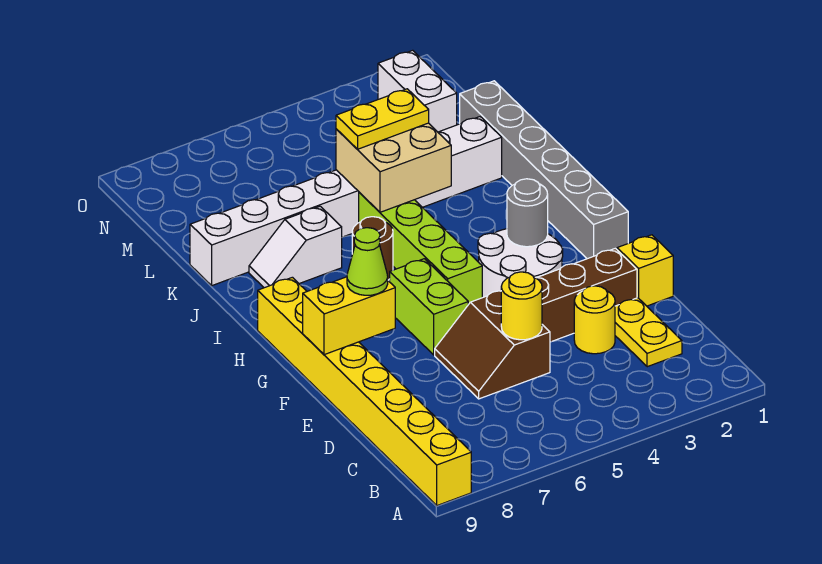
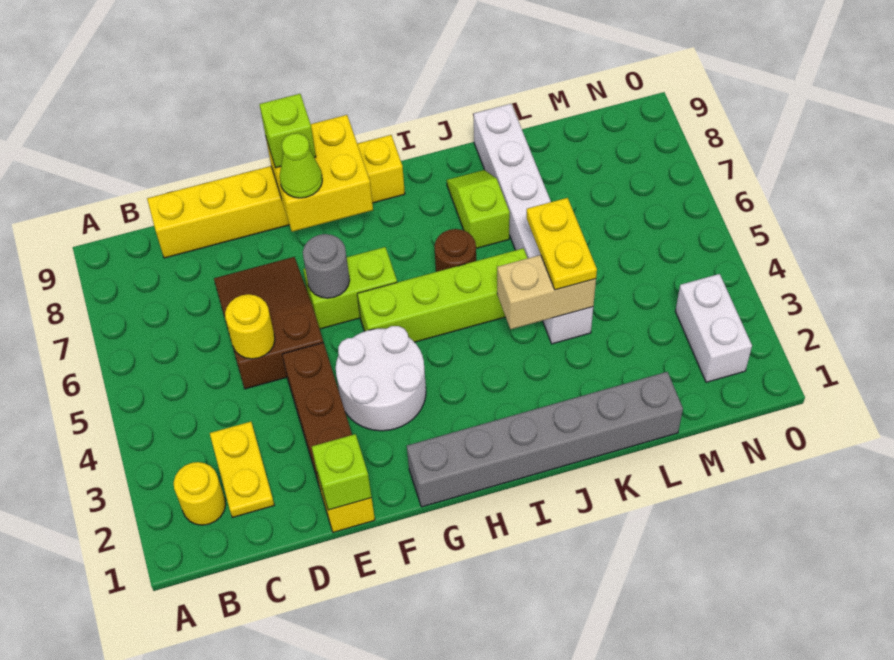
yellow 1x8 brick [258,277,471,506] -> yellow 1x6 brick [147,135,405,258]
yellow 1x2 plate [615,298,682,367] -> yellow 1x2 plate turned to [210,422,274,517]
yellow 1x1 round brick [574,286,615,354] -> yellow 1x1 round brick moved to [174,462,226,525]
brown 2x2 slope [435,291,550,399] -> brown 2x3 slope [214,257,323,389]
none -> lime 1x1 brick [312,434,372,510]
yellow 1x2 brick [303,277,395,355] -> yellow 2x2 brick [266,115,373,232]
none -> lime 1x1 brick [259,94,316,168]
grey 1x1 round brick [507,179,548,247] -> grey 1x1 round brick moved to [303,234,350,298]
tan 2x2 brick [336,123,451,212] -> tan 1x2 brick [497,255,596,329]
white 1x2 slope [249,206,342,288] -> lime 1x2 slope [447,170,510,248]
white 1x8 brick [190,117,502,285] -> white 1x6 brick [474,104,593,344]
white 1x2 brick [378,50,457,132] -> white 1x2 brick turned to [675,274,752,382]

